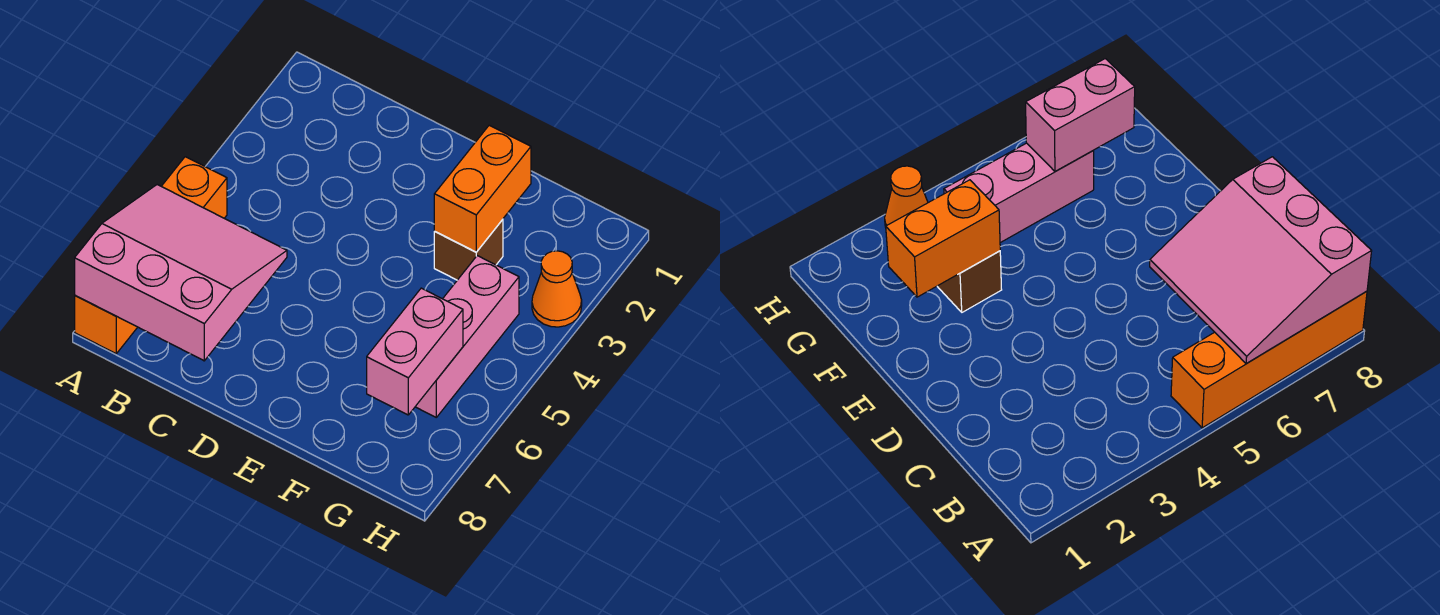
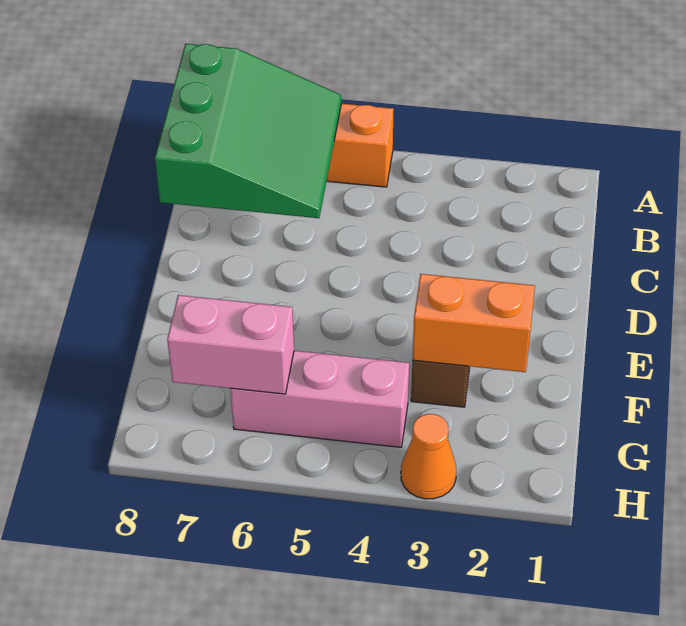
pink 3x3 slope [75,185,287,361] -> green 3x3 slope [155,44,342,218]

